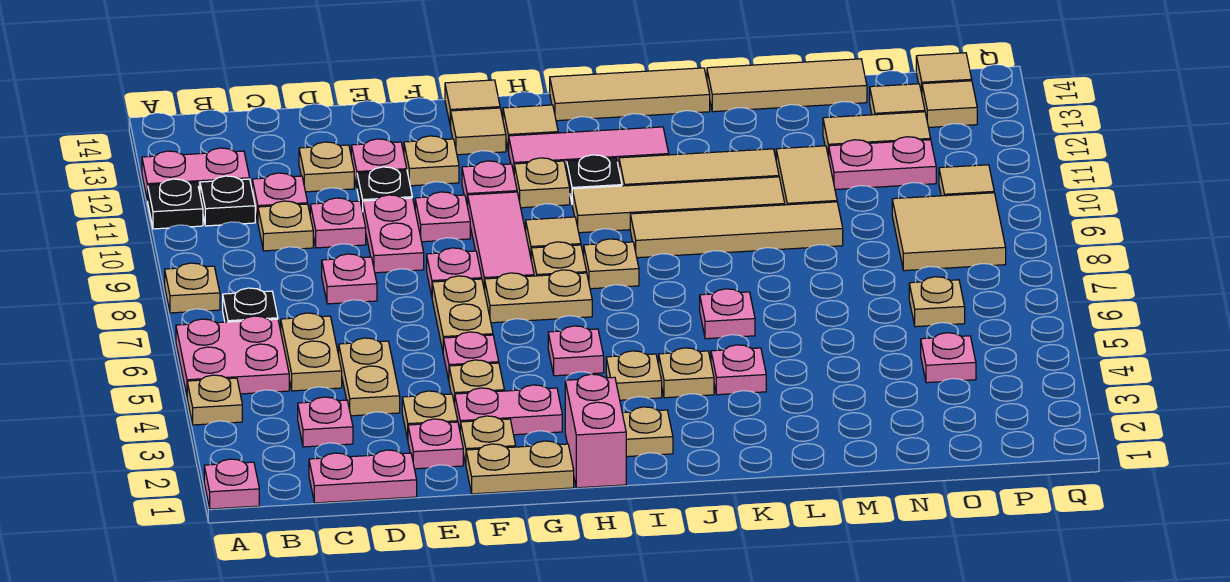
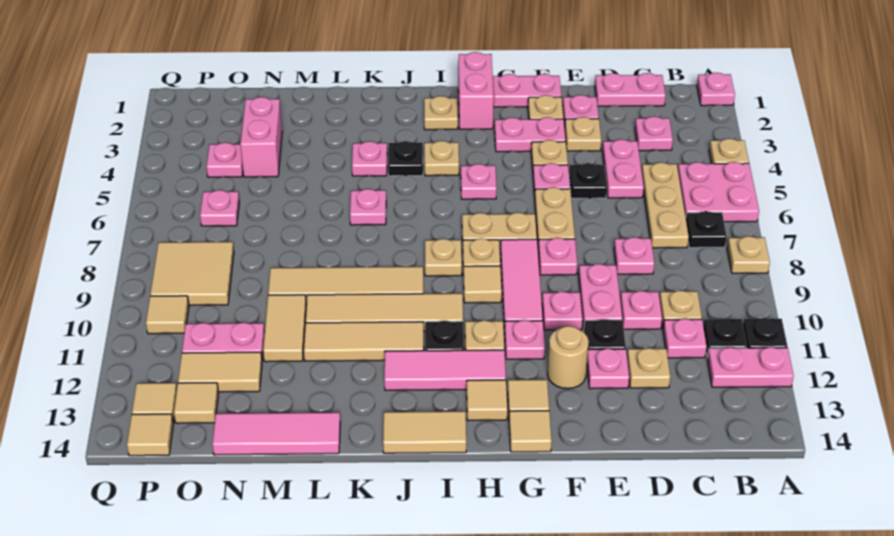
tan 1x2 plate [281,313,342,391] -> tan 1x3 plate [642,163,689,248]
tan 1x2 plate [339,338,400,416] -> pink 1x2 plate [603,139,644,198]
none -> black 1x1 plate [569,163,607,198]
tan 1x2 plate [466,441,574,494] -> pink 1x2 plate [493,74,561,107]
tan 1x1 plate [404,136,459,186] -> tan 1x1 round brick [547,326,589,389]
tan 1x3 tile [550,68,710,121] -> tan 1x2 tile [383,411,466,453]
tan 1x1 plate [659,348,714,398] -> black 1x1 plate [388,141,423,176]
tan 1x3 tile [707,59,867,112] -> pink 1x3 tile [212,412,340,455]
none -> pink 1x2 brick [240,97,282,177]
tan 1x1 plate [909,277,965,327] -> pink 1x1 plate [200,190,239,226]

